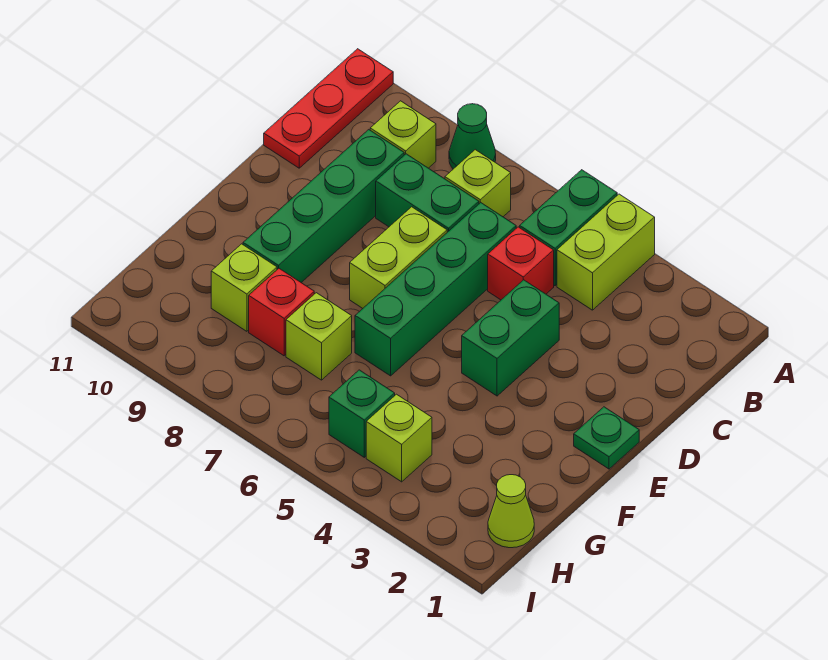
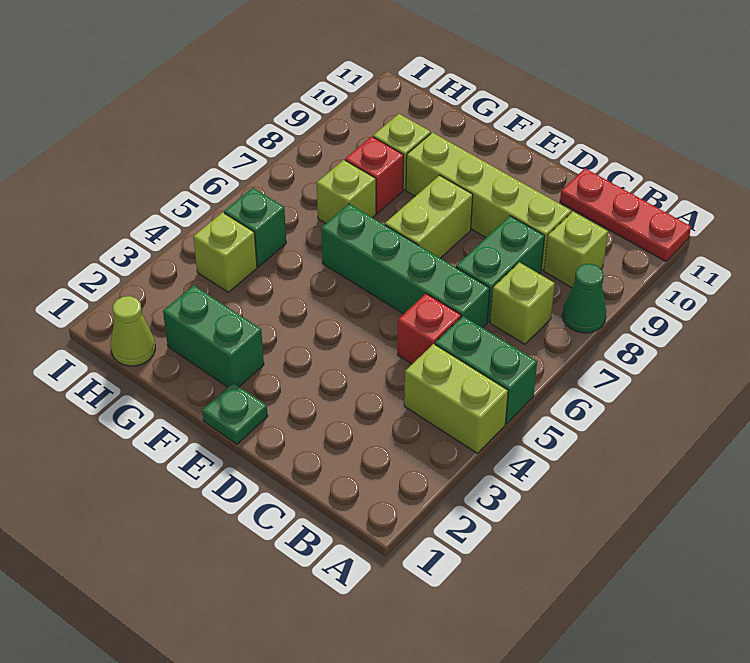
green 1x4 brick [243,130,404,282] -> lime 1x4 brick [406,132,571,270]
green 1x2 brick [462,280,559,396] -> green 1x2 brick moved to [163,285,264,387]
lime 1x2 brick [350,207,447,308] -> lime 1x2 brick turned to [385,175,473,258]

